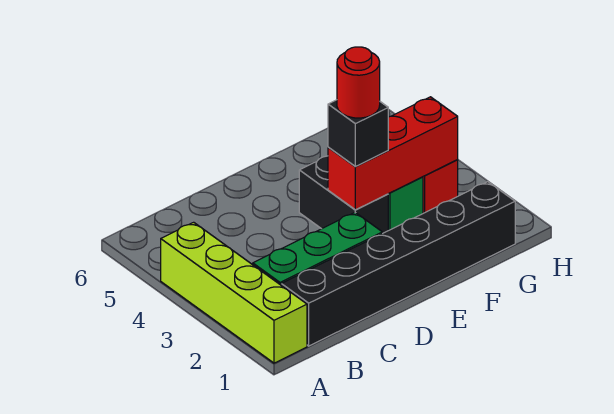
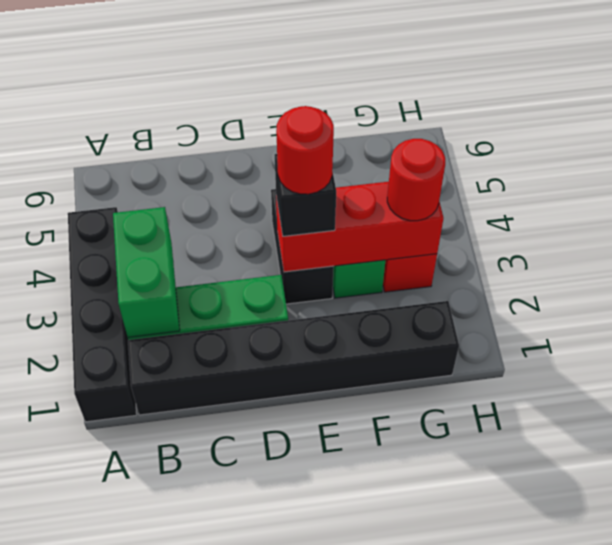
lime 1x4 brick [161,222,307,363] -> black 1x4 brick [68,207,137,422]
none -> green 1x2 brick [113,207,180,337]
none -> red 1x1 round brick [387,139,445,221]

